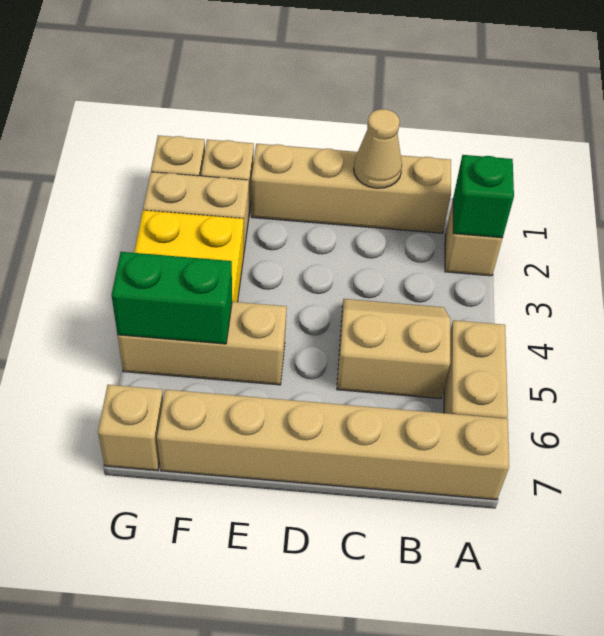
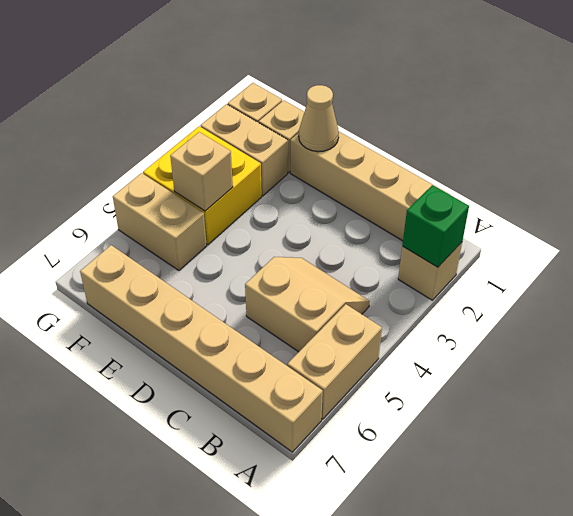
tan 1x1 cone [354,109,402,188] -> tan 1x1 cone moved to [299,85,339,152]
tan 1x3 brick [118,302,287,385] -> tan 1x2 brick [113,173,207,271]
green 1x2 brick [111,252,232,344] -> none
tan 1x1 brick [98,385,163,471] -> tan 1x1 brick moved to [170,132,233,211]

